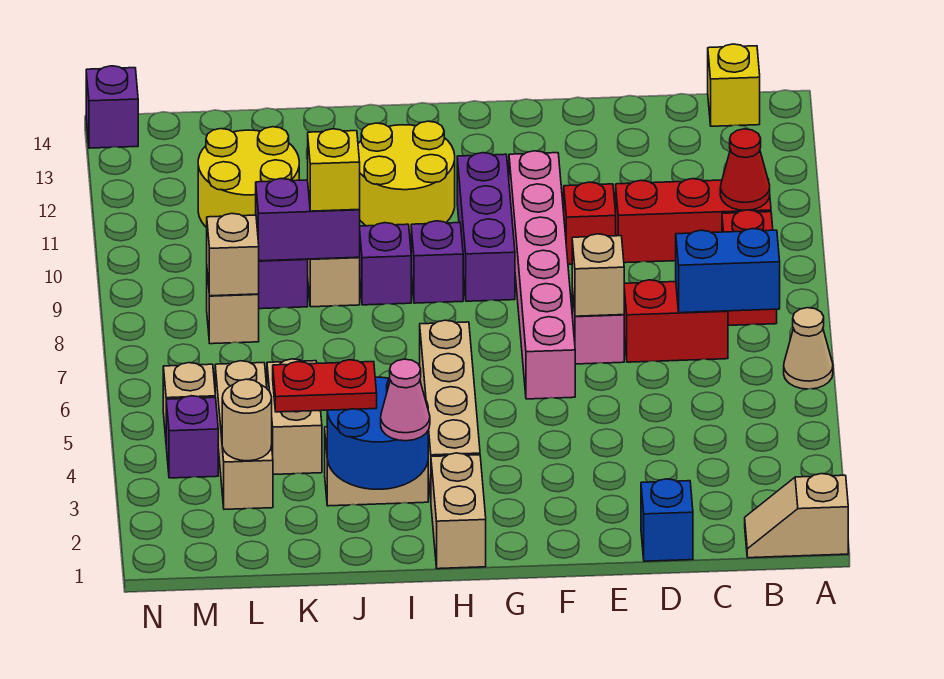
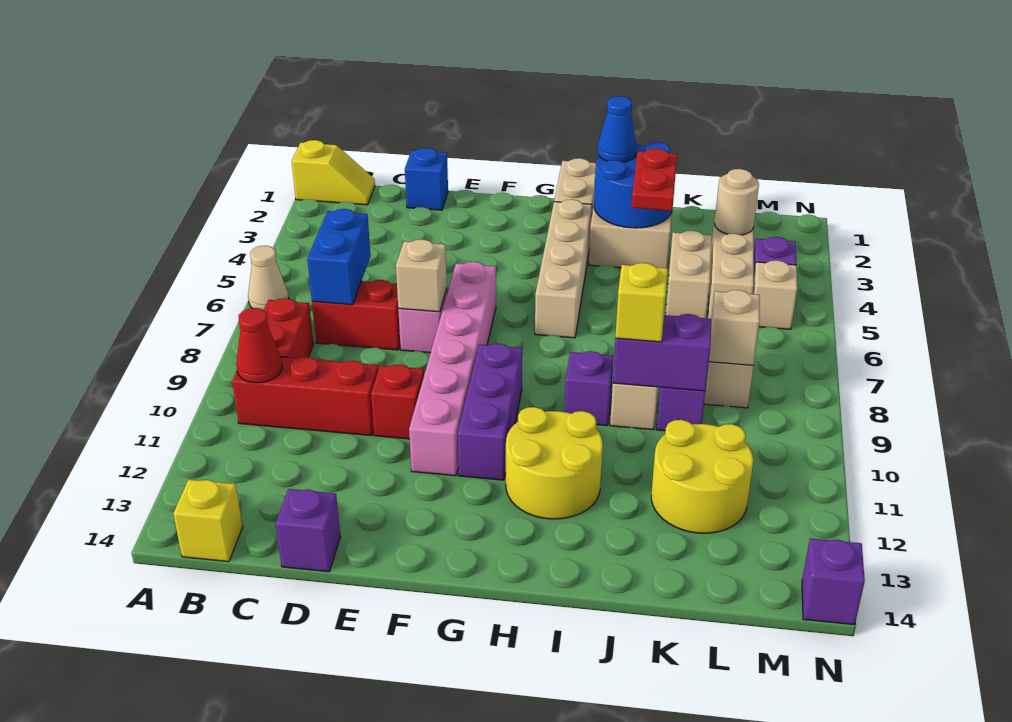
tan 1x2 slope [745,474,848,558] -> yellow 1x2 slope [292,140,375,205]
blue 1x2 brick [676,229,780,313] -> blue 1x2 brick turned to [307,209,371,305]
purple 1x1 brick [411,221,463,303] -> purple 1x1 brick moved to [276,489,341,572]
pink 1x1 cone [381,359,430,441] -> blue 1x1 cone [598,96,637,162]
red 1x2 plate [273,360,377,412] -> red 1x2 plate turned to [631,149,677,211]

